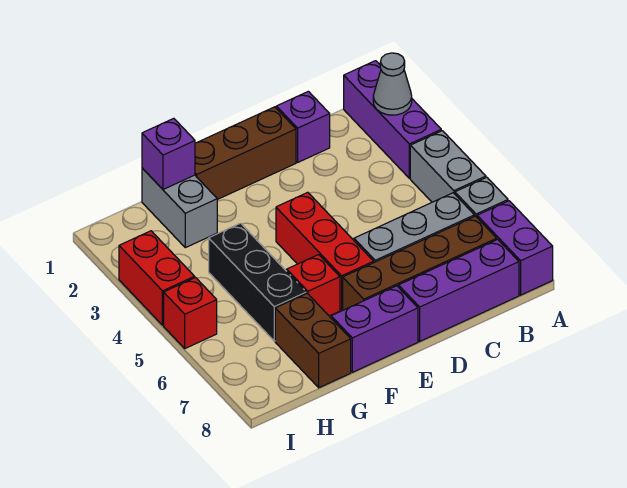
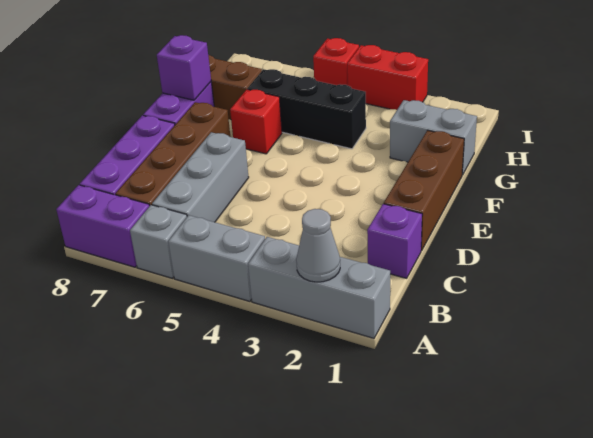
purple 1x3 brick [344,61,441,178] -> grey 1x3 brick [248,237,390,338]
red 1x3 brick [276,192,374,310] -> none
purple 1x1 brick [142,118,195,189] -> purple 1x1 brick moved to [157,35,211,100]

